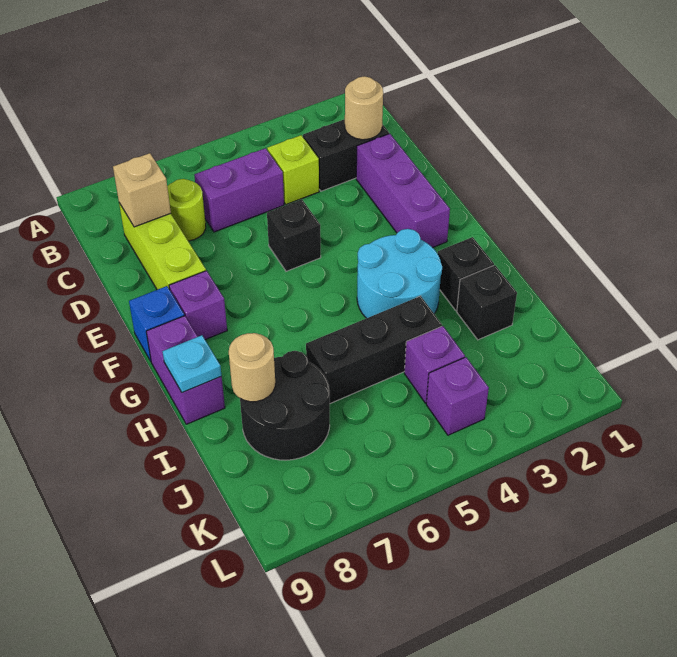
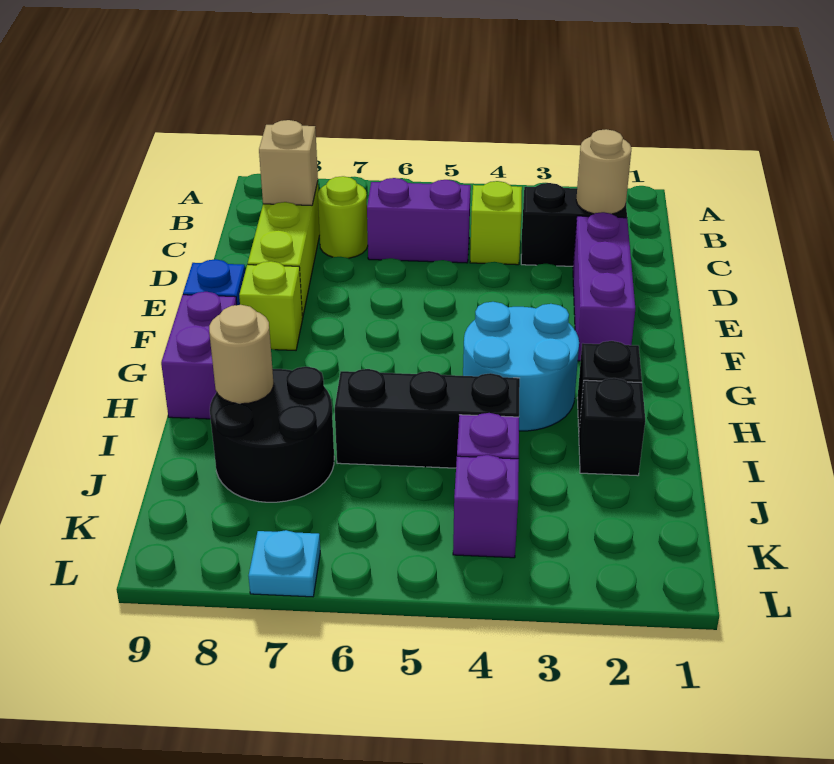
black 1x1 brick [267,199,321,271] -> none
purple 1x1 brick [169,271,227,340] -> lime 1x1 brick [239,261,303,350]
cyan 1x1 plate [163,335,222,393] -> cyan 1x1 plate moved to [249,530,320,597]

